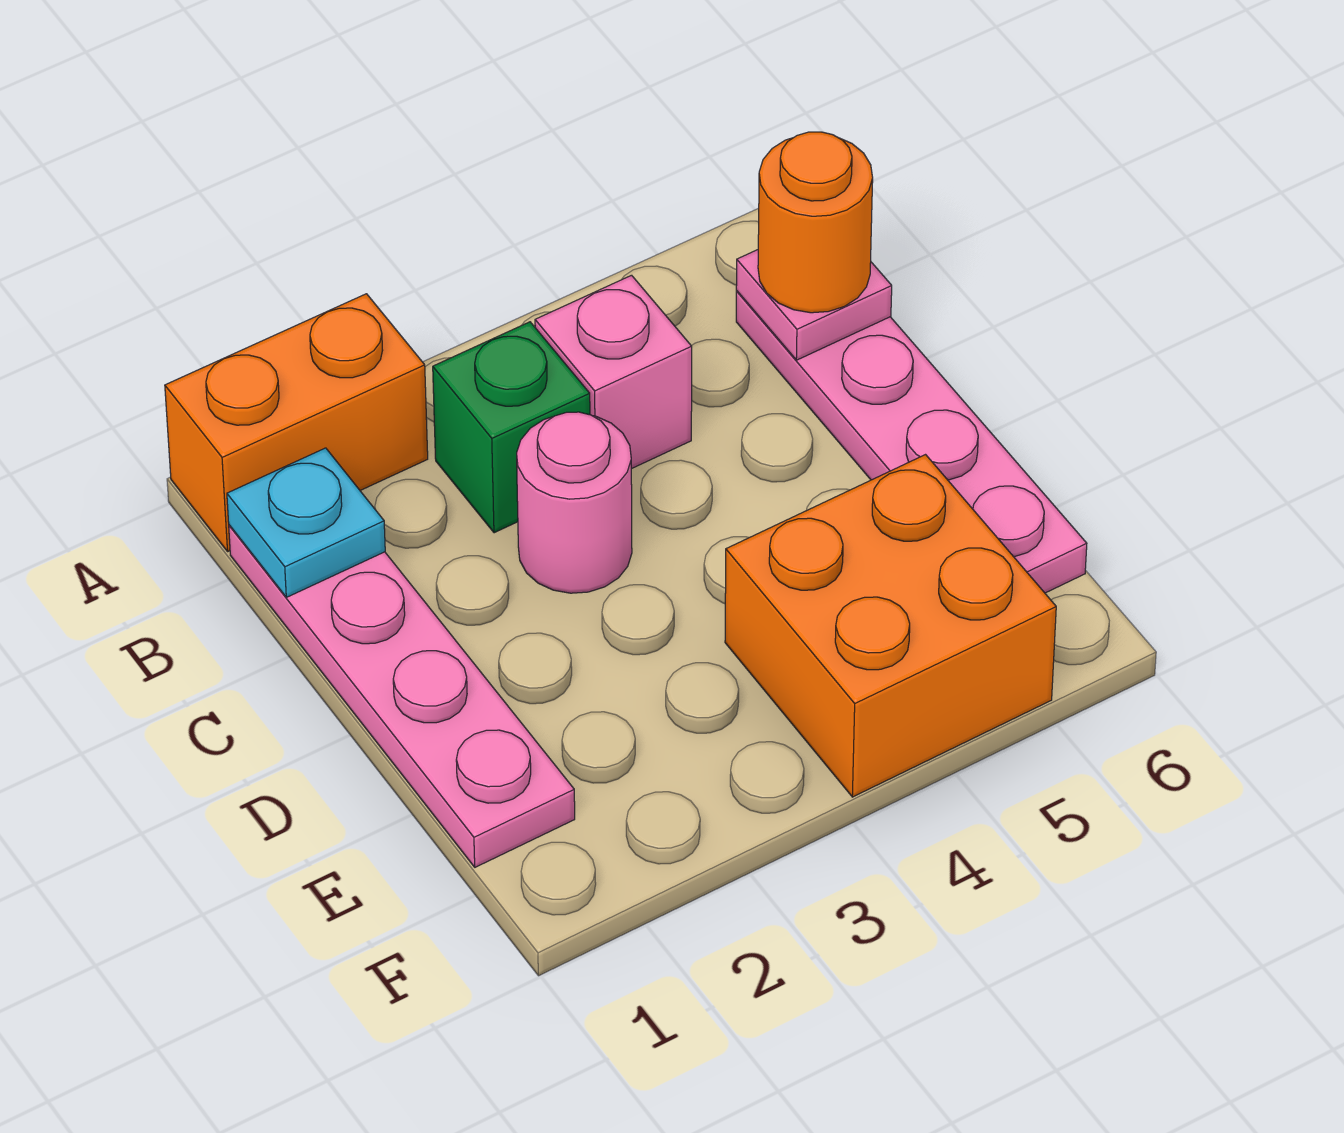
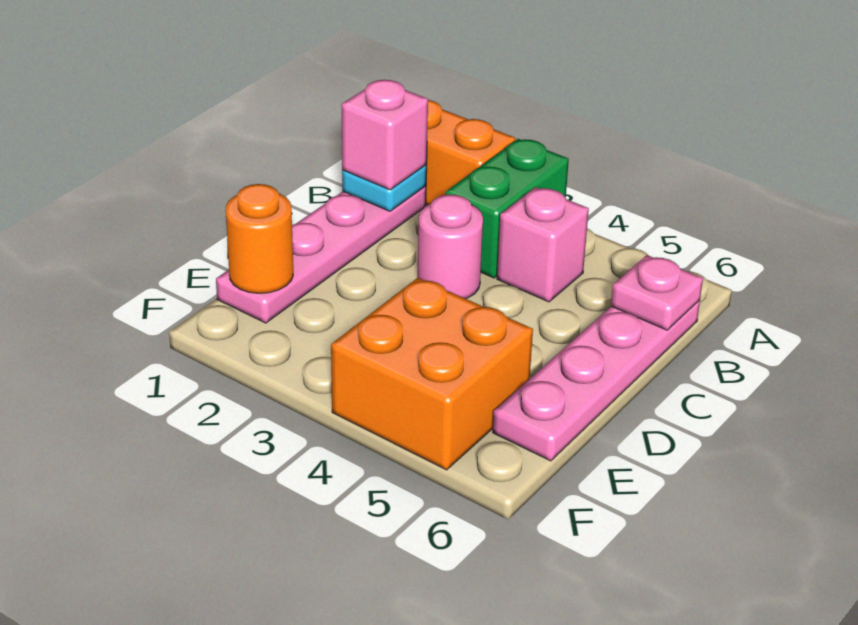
none -> pink 1x1 brick [341,80,428,190]
green 1x1 brick [433,322,590,533] -> green 1x2 brick [446,139,569,278]
orange 1x1 round brick [758,132,873,313] -> orange 1x1 round brick moved to [226,184,293,293]

